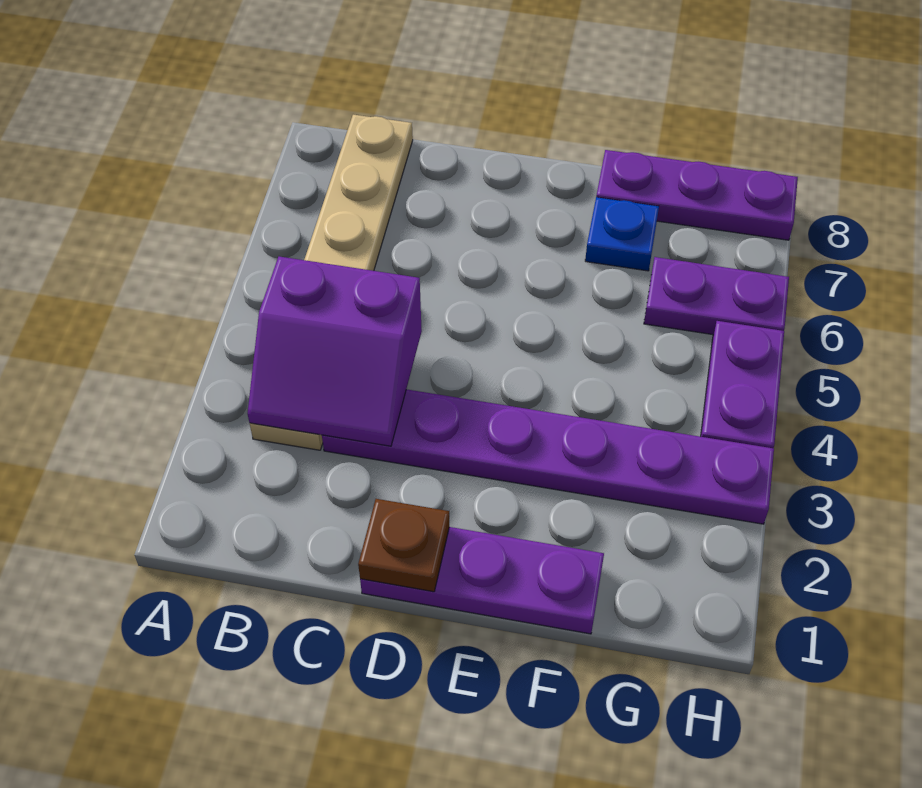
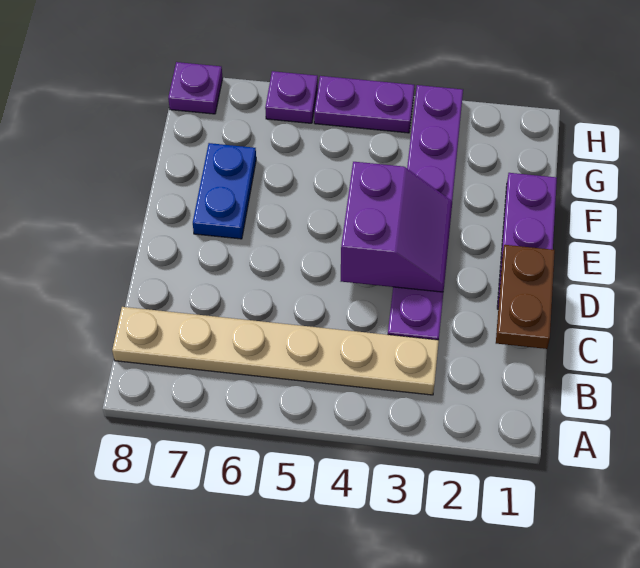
purple 2x2 slope [248,256,422,446] -> purple 2x2 slope moved to [341,162,452,292]
brown 1x1 plate [358,499,449,592] -> brown 1x2 plate [496,245,555,349]
blue 1x1 plate [585,197,659,271] -> blue 1x2 plate [193,143,256,239]
purple 1x3 plate [596,150,798,240] -> purple 1x1 plate [168,62,223,114]
purple 1x2 plate [644,257,789,335] -> purple 1x1 plate [265,71,318,123]

